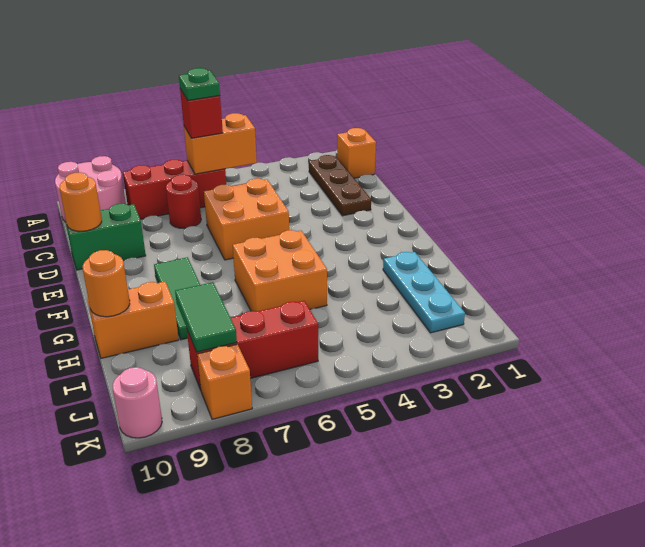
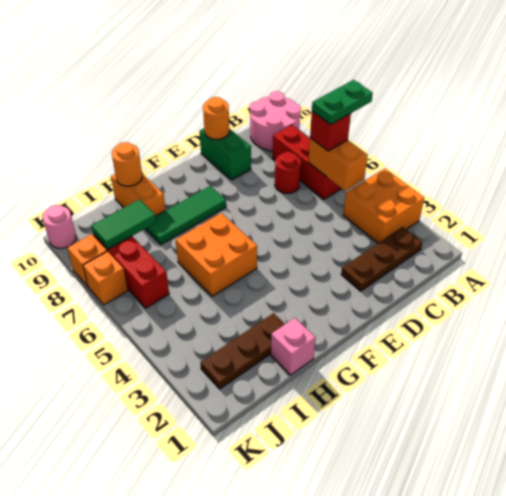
orange 1x1 brick [337,128,376,178] -> orange 1x1 brick moved to [83,251,128,305]
green 1x1 plate [179,68,220,101] -> green 1x2 plate [312,80,373,124]
orange 2x2 brick [204,178,289,260] -> orange 2x2 brick moved to [343,168,424,243]
none -> pink 1x1 brick [271,318,316,375]
cyan 1x3 plate [383,252,465,333] -> brown 1x3 plate [200,313,285,389]

